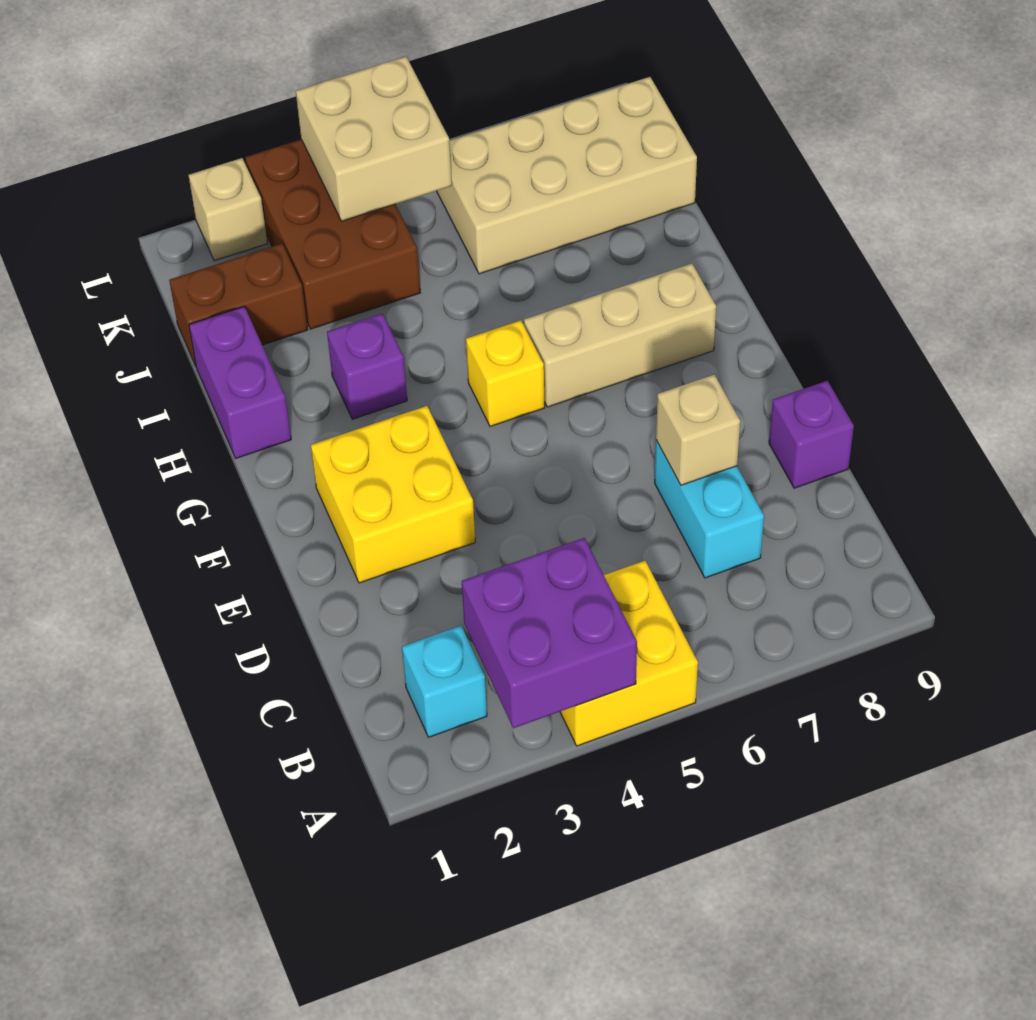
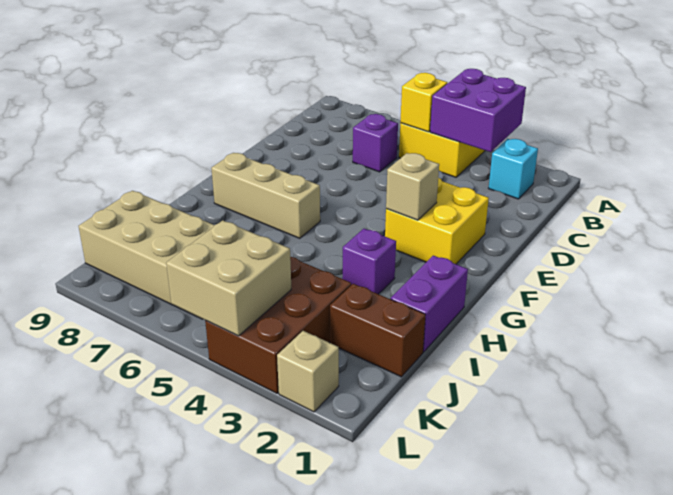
cyan 1x2 brick [655,440,764,578] -> none
tan 1x1 brick [656,375,740,485] -> tan 1x1 brick moved to [386,153,439,220]
purple 1x1 brick [769,381,854,488] -> purple 1x1 brick moved to [353,114,398,172]
yellow 1x1 brick [466,320,545,426] -> yellow 1x1 brick moved to [400,73,447,132]

